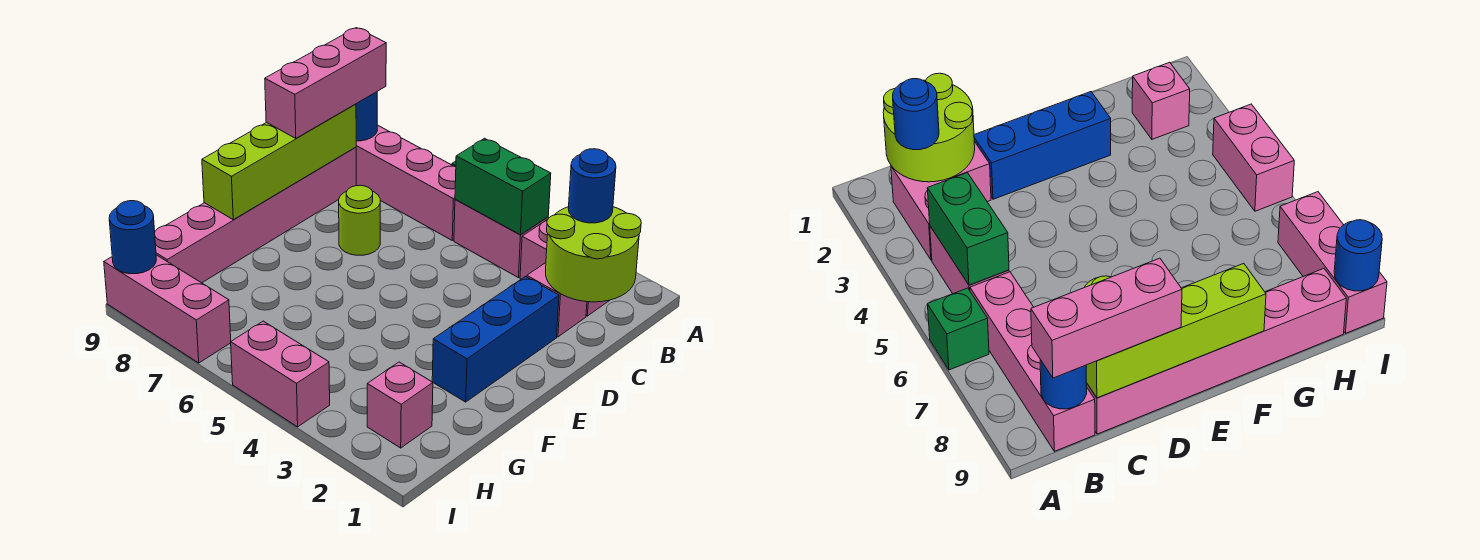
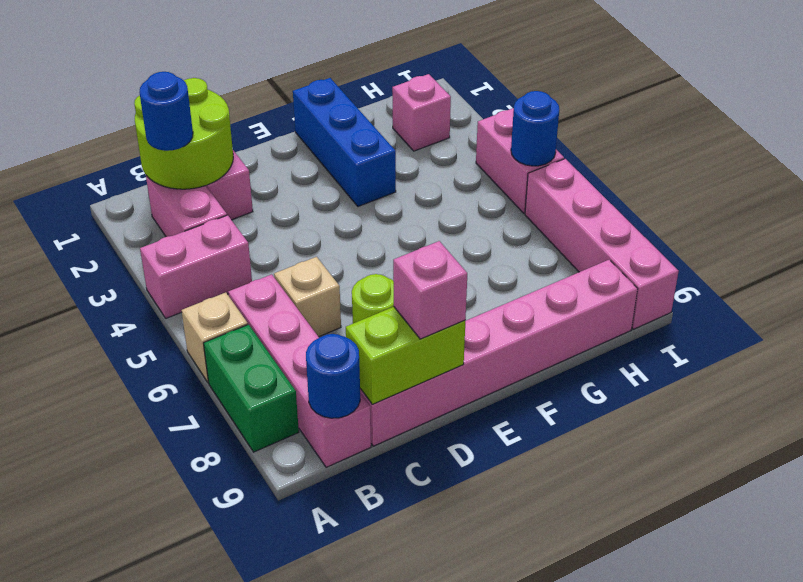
green 1x1 brick [927,288,989,370] -> tan 1x1 brick [182,293,248,383]
pink 1x2 brick [454,200,548,278] -> pink 1x2 brick turned to [140,215,252,318]
green 1x2 brick [455,138,551,235] -> green 1x2 brick moved to [204,325,299,452]
pink 1x3 brick [265,28,386,138] -> pink 1x1 brick [393,241,467,339]
none -> tan 1x1 brick [274,257,341,337]
lime 1x4 brick [202,104,356,220] -> lime 1x2 brick [346,307,465,404]
blue 1x3 brick [432,277,559,402] -> blue 1x3 brick turned to [293,78,396,207]
pink 1x3 brick [104,255,231,363] -> pink 1x4 brick [525,159,679,329]
blue 1x1 round brick [109,201,156,274] -> blue 1x1 round brick moved to [511,91,559,166]

